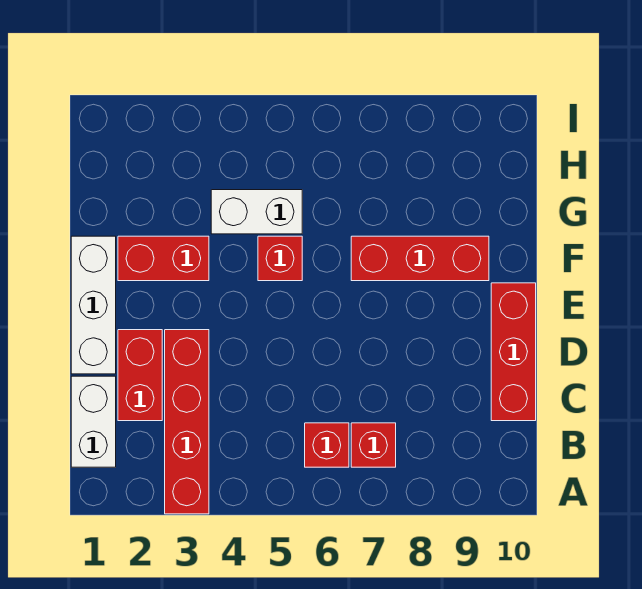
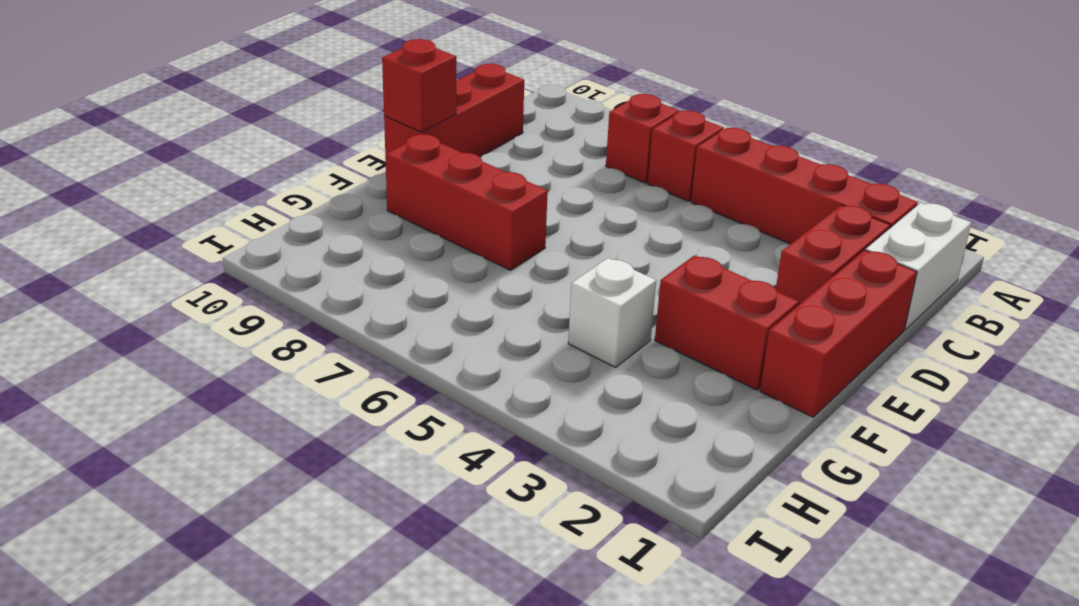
red 1x4 brick [165,330,209,514] -> red 1x4 brick turned to [691,128,918,244]
white 1x3 brick [71,236,116,374] -> red 1x3 brick [760,250,917,417]
red 1x1 brick [258,236,302,281] -> red 1x1 brick moved to [382,39,456,132]
white 1x2 brick [211,190,302,234] -> white 1x1 brick [568,258,656,367]

